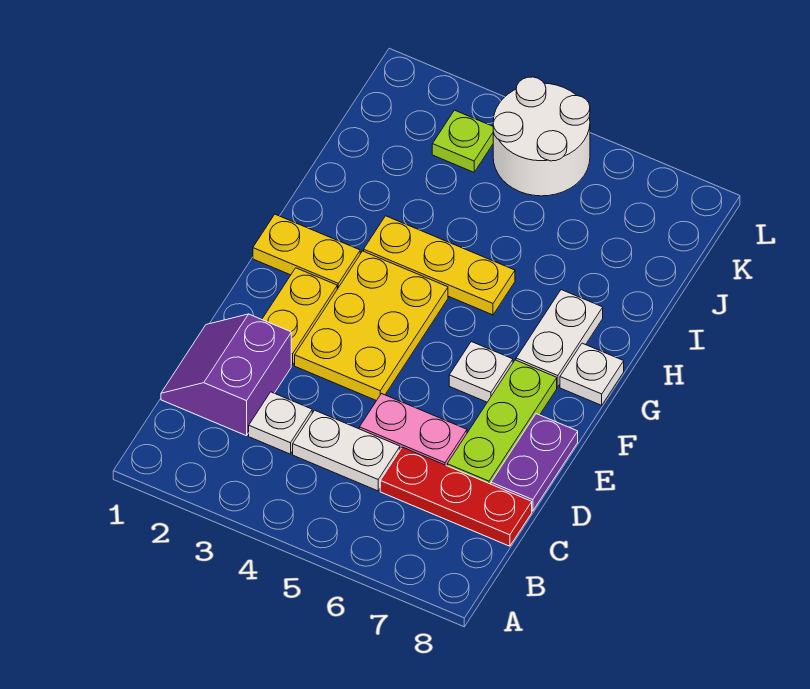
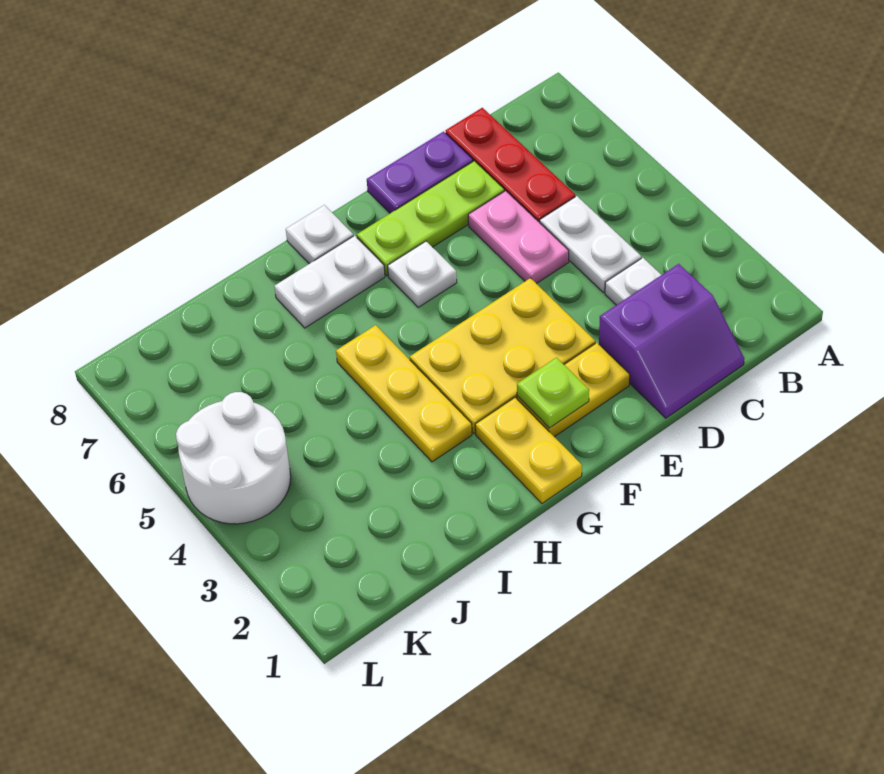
lime 1x1 plate [432,110,493,172] -> lime 1x1 plate moved to [517,358,589,428]

